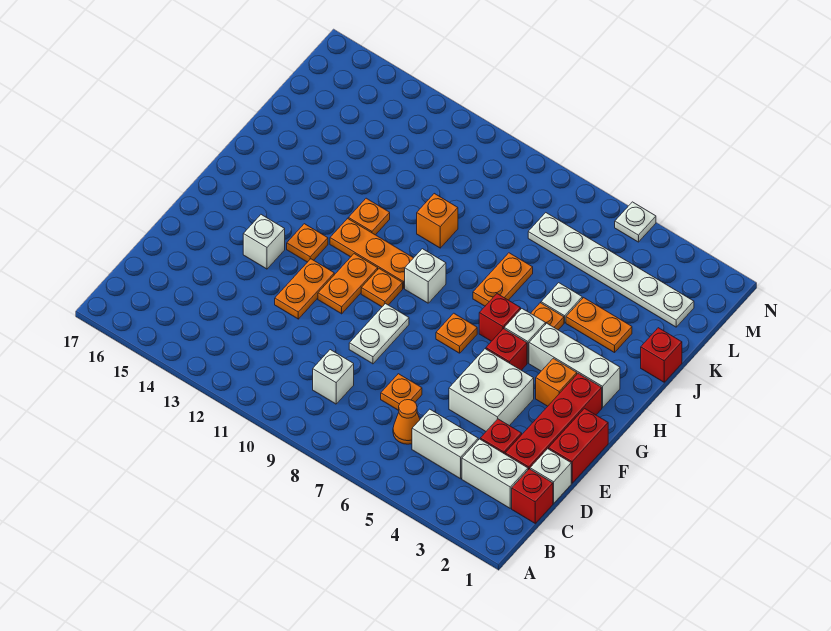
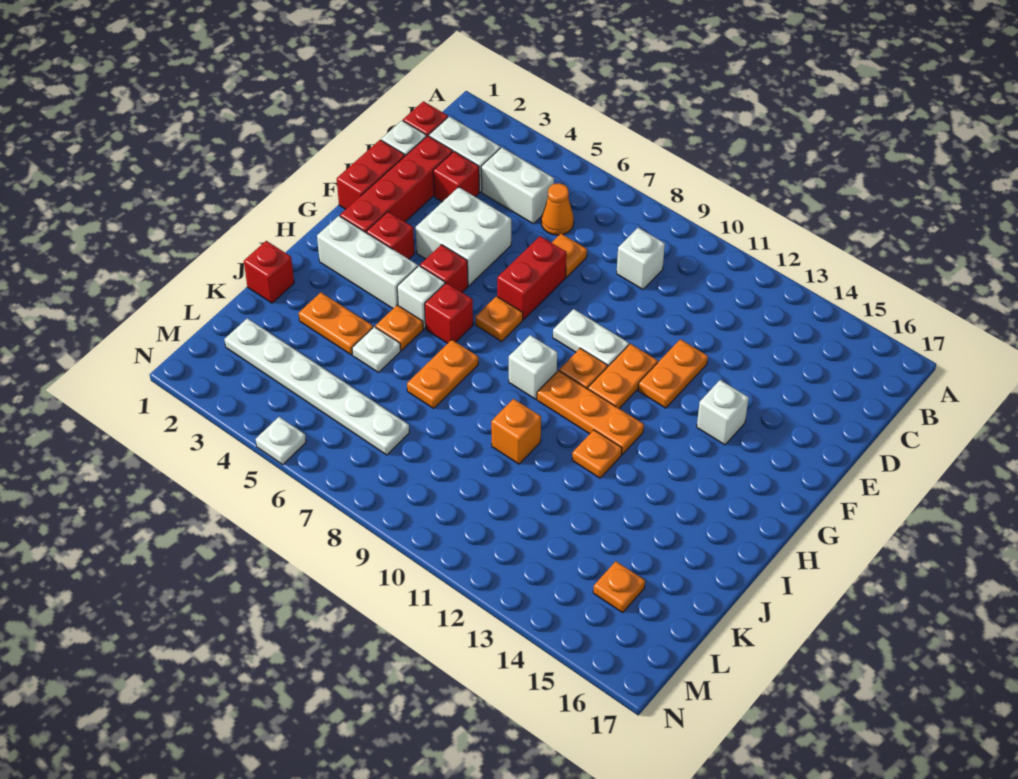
none -> red 1x2 brick [497,236,566,320]
white 1x2 plate [349,304,409,364] -> white 1x2 plate turned to [553,309,629,367]
orange 1x1 brick [536,358,577,406] -> red 1x1 brick [366,212,415,259]
orange 1x1 plate [287,224,328,262] -> orange 1x1 plate moved to [593,561,645,613]

